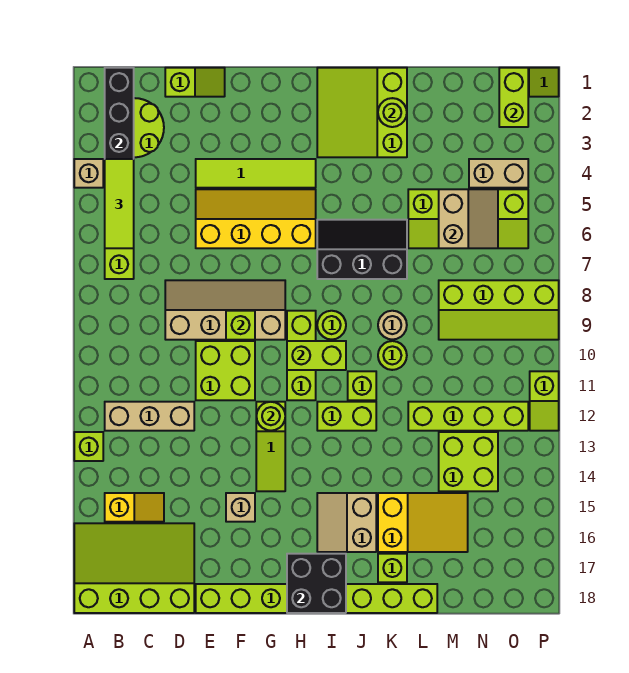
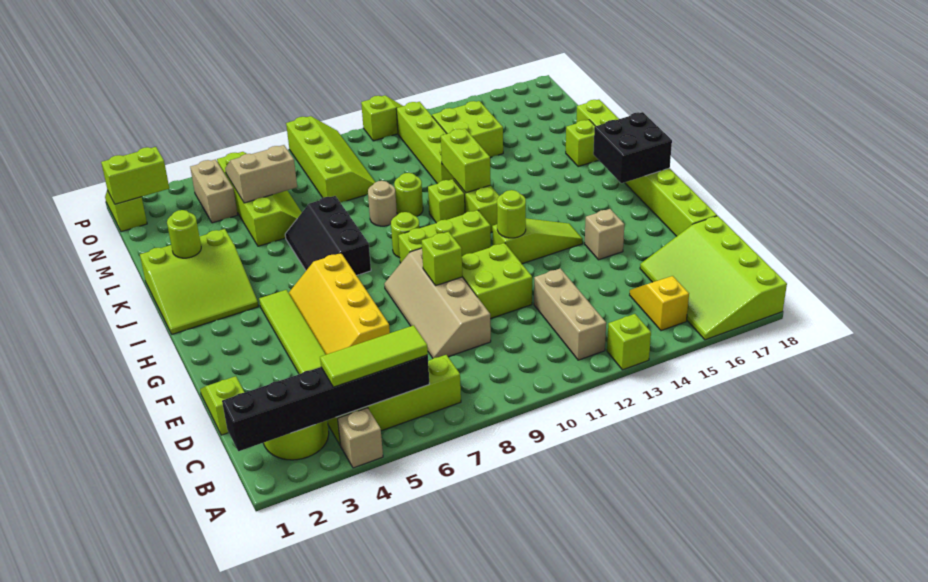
lime 1x2 brick [287,341,346,370] -> lime 1x2 brick moved to [441,129,491,193]
tan 2x2 slope [317,493,376,552] -> none
yellow 2x3 slope [378,493,468,552] -> none

